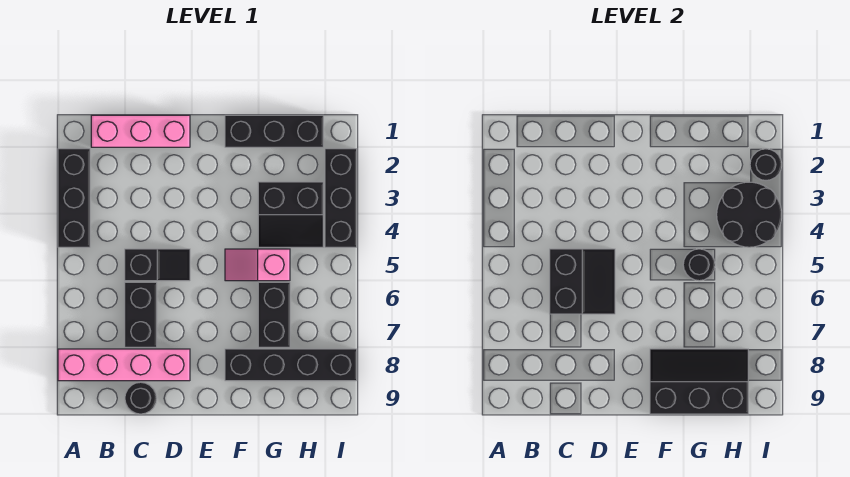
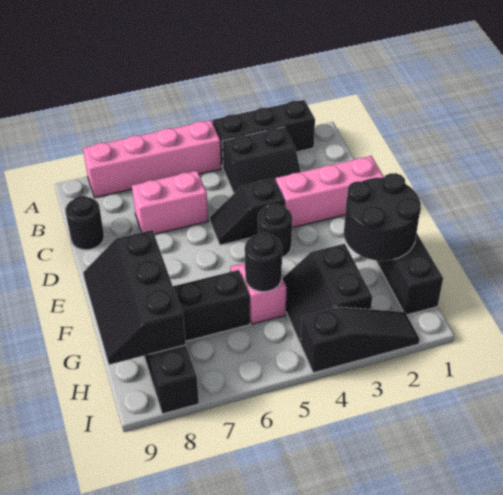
pink 1x4 brick [58,349,190,381] -> pink 1x4 brick turned to [83,120,221,198]
pink 1x3 brick [91,115,190,147] -> pink 1x3 brick turned to [276,156,384,228]
black 1x2 slope [125,249,190,281] -> black 1x2 slope turned to [210,178,285,245]
black 2x2 slope [550,249,615,314] -> black 2x2 slope moved to [222,127,301,193]
black 1x2 brick [125,282,157,347] -> pink 1x2 brick [132,171,208,234]
black 2x3 slope [650,349,748,414] -> black 2x3 slope turned to [83,230,186,365]
black 2x2 round brick [717,182,782,247] -> black 2x2 round brick moved to [344,173,421,261]
black 1x3 brick [325,149,357,247] -> black 1x3 slope [301,307,420,373]
black 1x1 round brick [750,149,782,180] -> black 1x1 round brick moved to [258,204,292,257]

